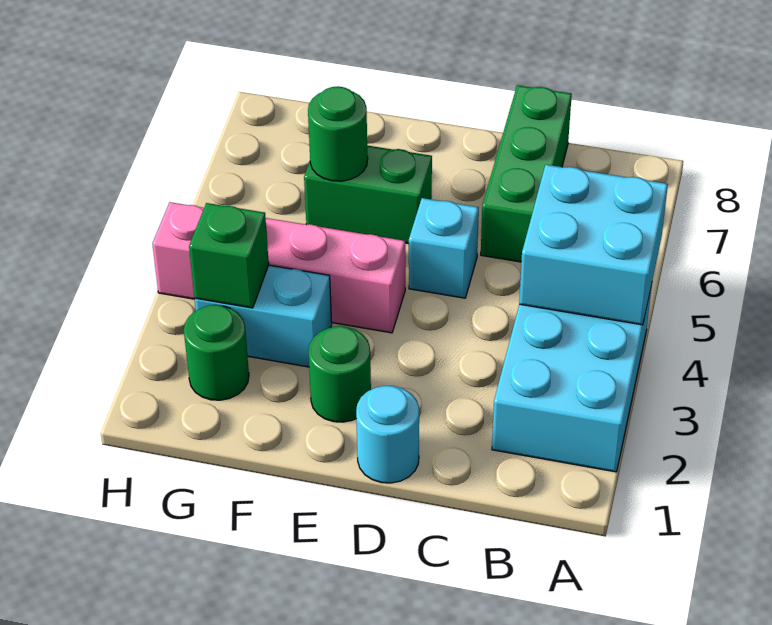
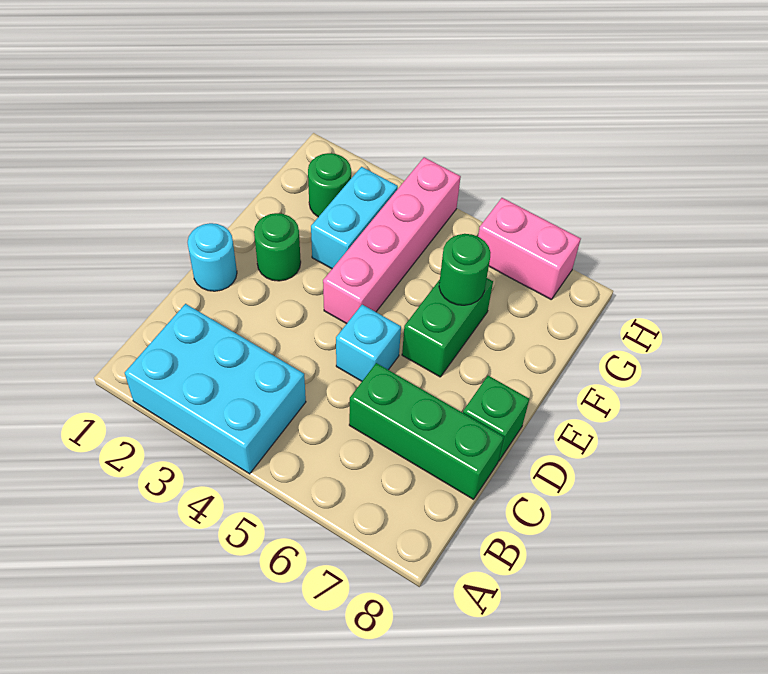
cyan 2x2 brick [519,165,668,325] -> none
green 1x1 brick [189,203,269,308] -> green 1x1 brick moved to [463,376,529,461]
none -> pink 1x2 brick [478,198,581,299]

